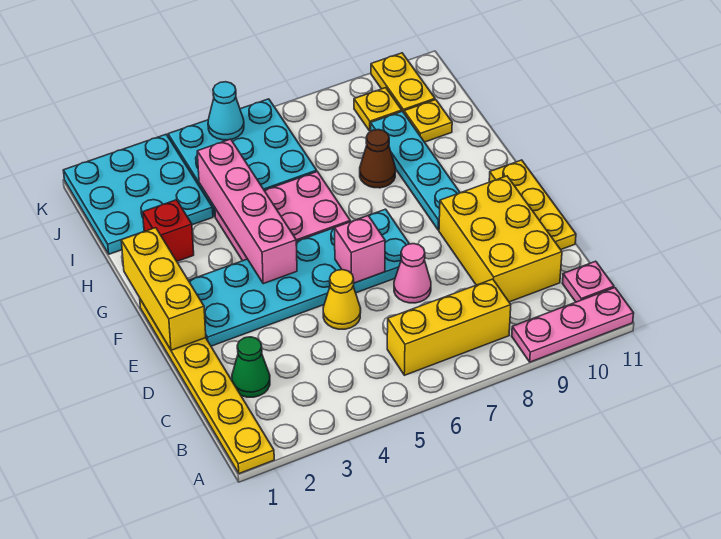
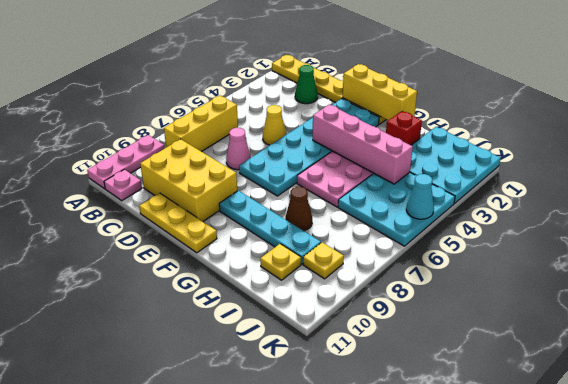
pink 1x1 brick [335,216,385,283] -> none
yellow 1x2 plate [371,53,435,113] -> none

